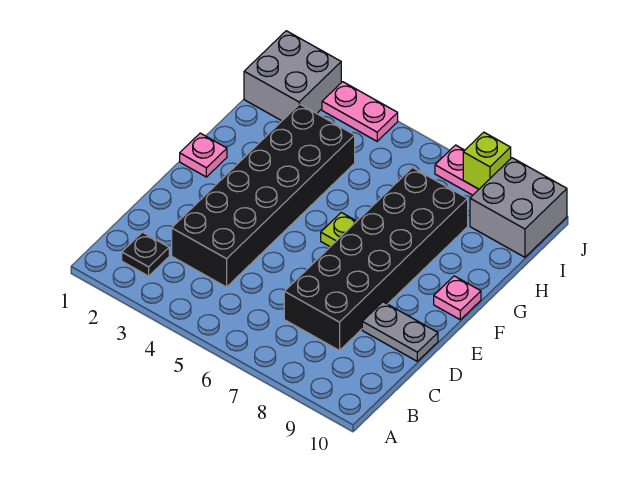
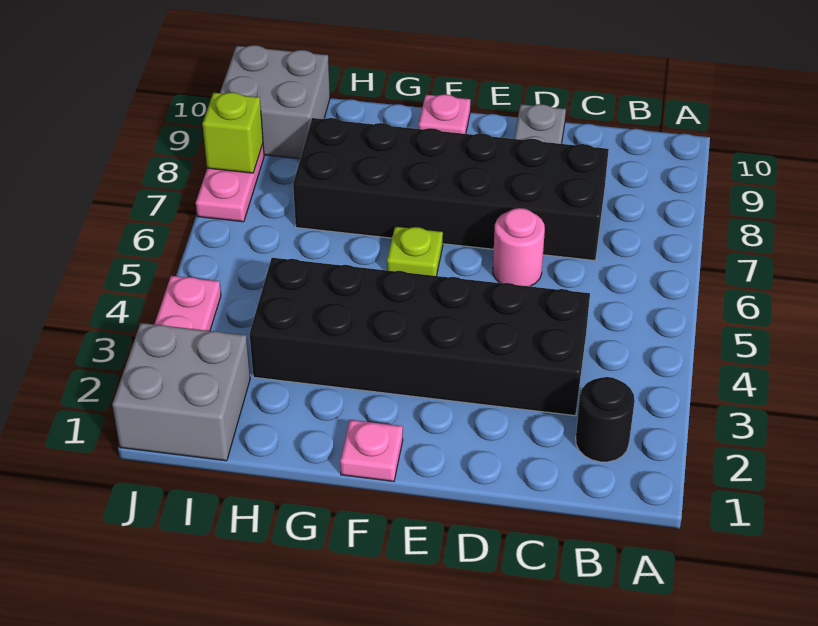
black 1x1 plate [122,232,169,276] -> black 1x1 round brick [576,377,635,462]
none -> pink 1x1 round brick [493,208,545,286]

